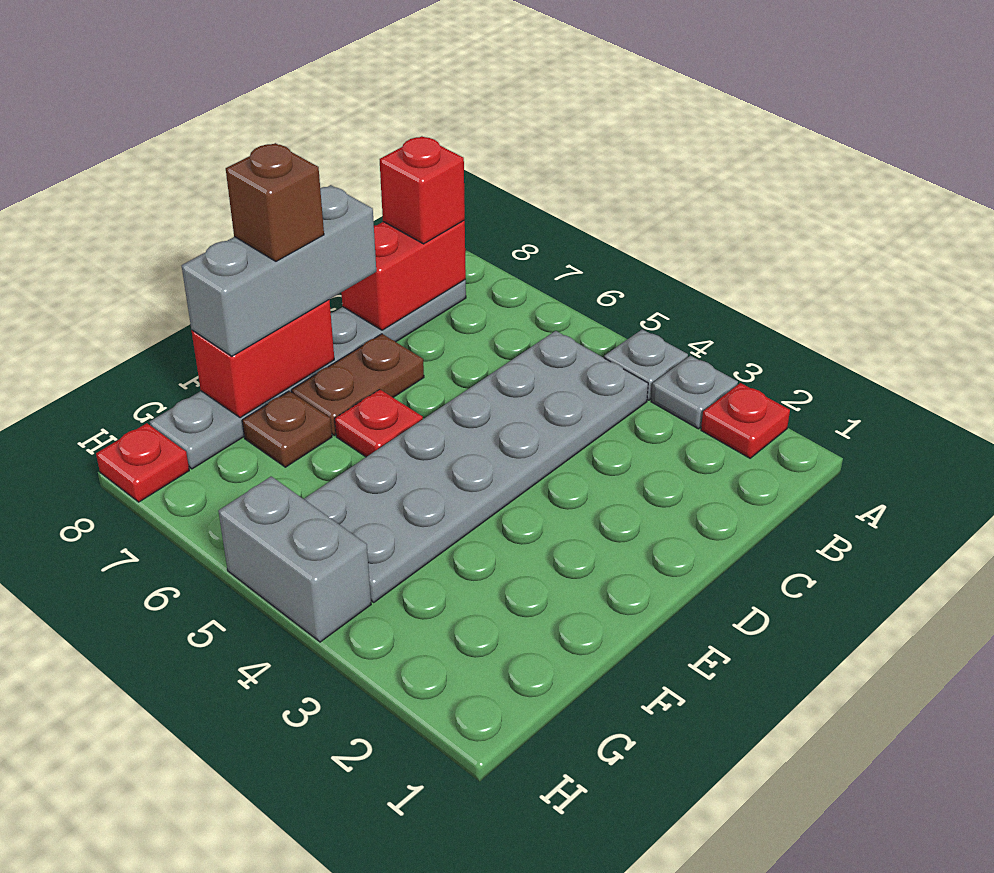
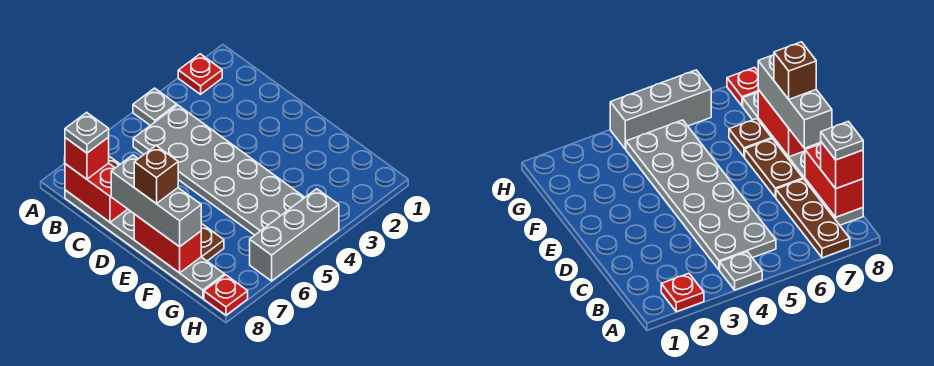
grey 1x1 plate [651,356,738,429] -> grey 1x1 plate moved to [65,112,109,153]
none -> brown 1x3 plate [776,179,850,258]
red 1x1 plate [335,389,423,457] -> none
grey 1x2 brick [218,476,371,642] -> grey 1x3 brick [250,189,339,281]

